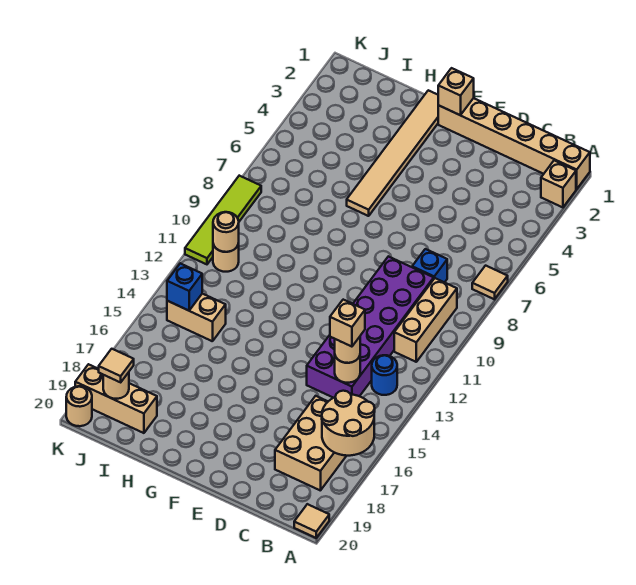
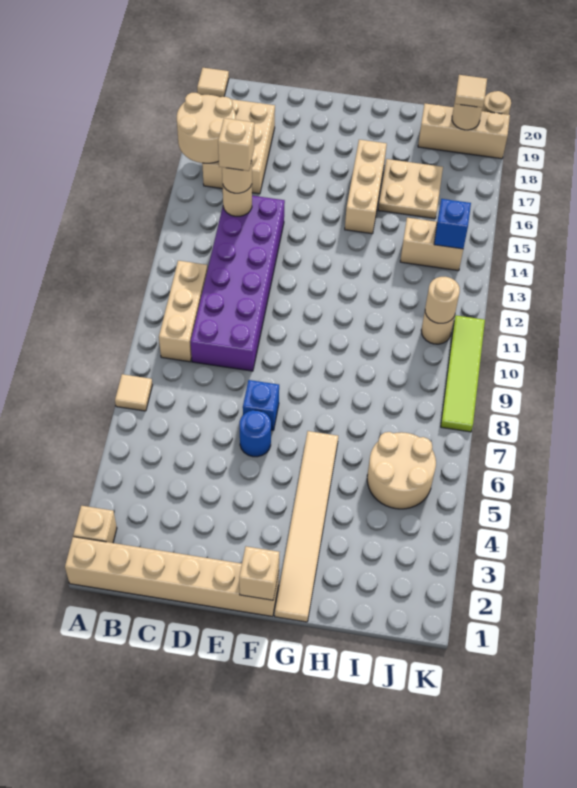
blue 1x1 round brick [372,355,397,395] -> blue 1x1 round brick moved to [240,410,271,457]
blue 1x1 brick [412,249,447,282] -> blue 1x1 brick moved to [243,380,279,430]
none -> tan 1x3 brick [345,140,387,234]
none -> tan 2x2 plate [378,159,443,219]
none -> tan 2x2 round brick [367,432,436,509]

